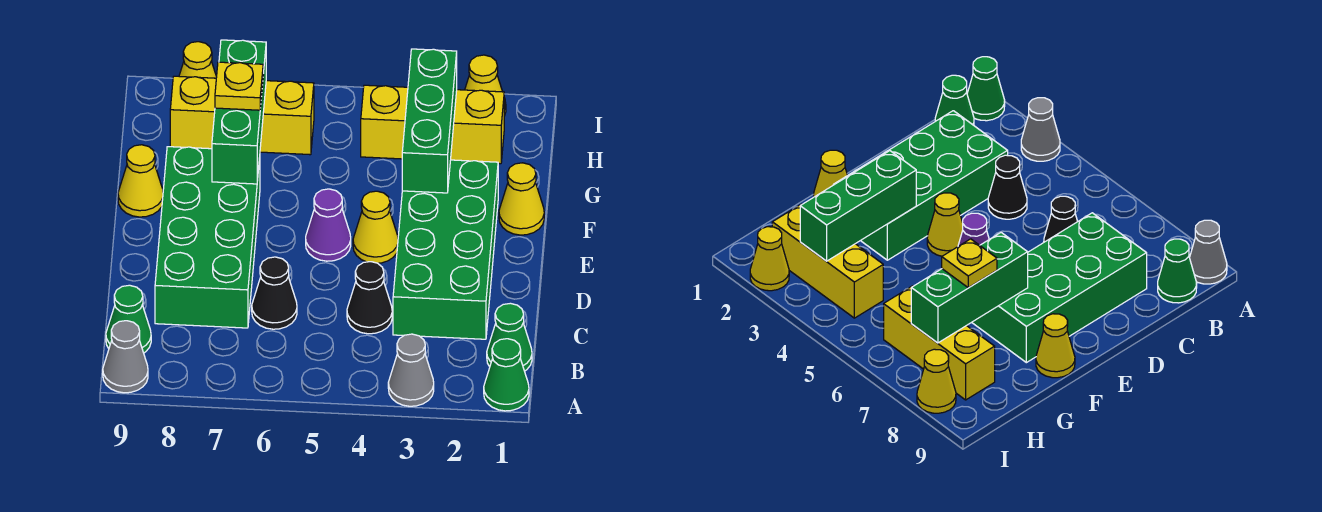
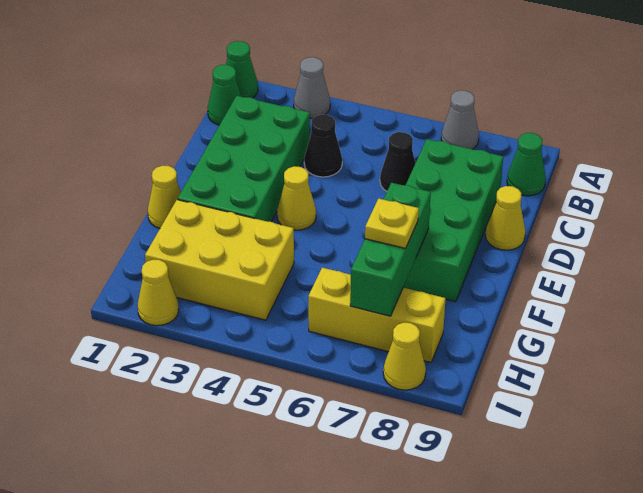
grey 1x1 cone [103,321,148,393] -> grey 1x1 cone moved to [441,90,479,149]
purple 1x1 cone [306,189,351,261] -> none
green 1x3 brick [402,49,457,193] -> none
yellow 1x1 cone [118,145,163,217] -> yellow 1x1 cone moved to [485,186,525,250]
yellow 1x3 brick [361,85,504,164] -> yellow 2x3 brick [145,200,294,320]

